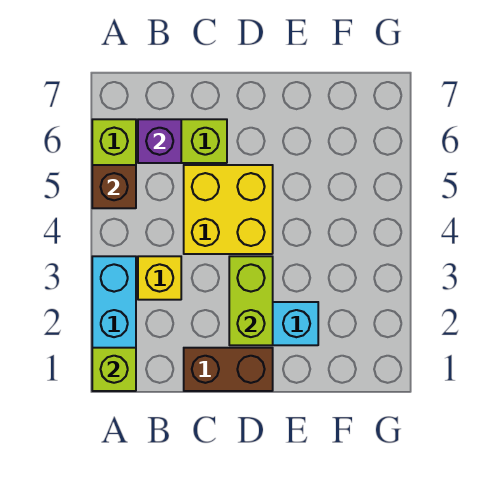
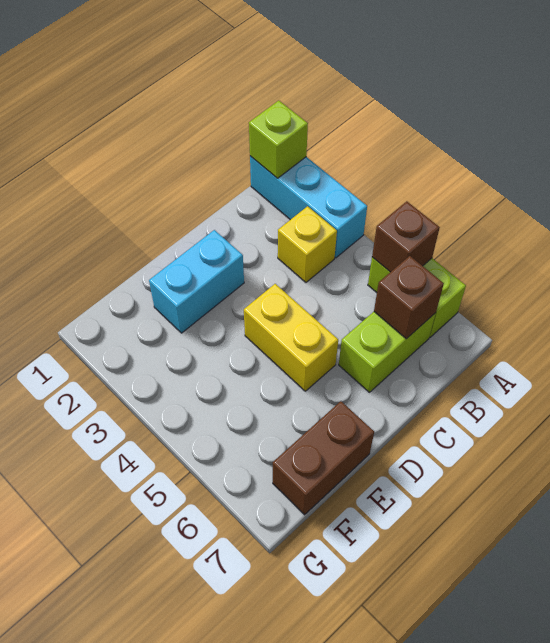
purple 1x1 brick [138,119,181,163] -> brown 1x1 brick [374,256,444,339]
brown 1x2 brick [184,348,273,391] -> brown 1x2 brick moved to [273,401,374,515]
yellow 2x2 brick [184,165,273,254] -> yellow 1x2 brick [244,284,338,391]
lime 1x2 brick [229,256,273,345] -> none

